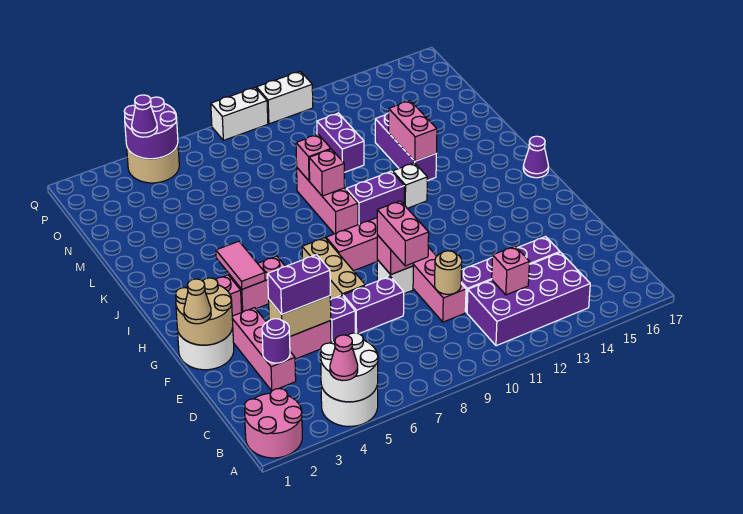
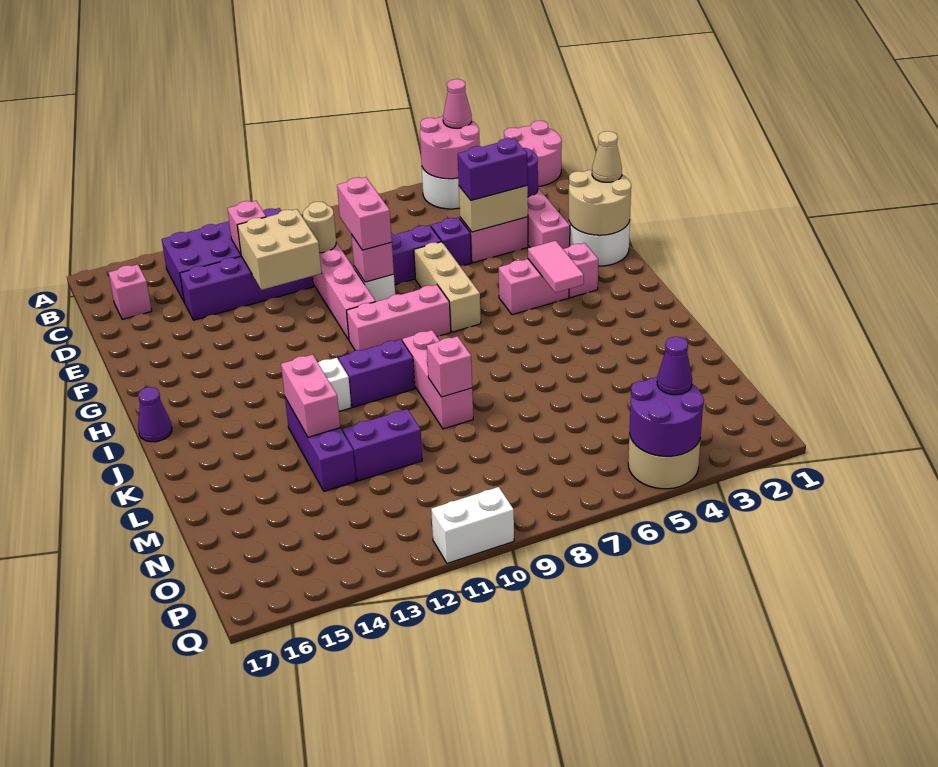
white 2x2 round brick [321,333,378,402] -> pink 2x2 round brick [420,117,480,179]
none -> tan 2x2 brick [237,209,321,290]
pink 1x1 brick [309,149,345,196] -> pink 1x1 brick moved to [108,264,152,319]
purple 1x2 brick [317,113,364,172] -> purple 1x2 brick turned to [343,409,422,481]
white 1x2 brick [211,87,268,140] -> none

